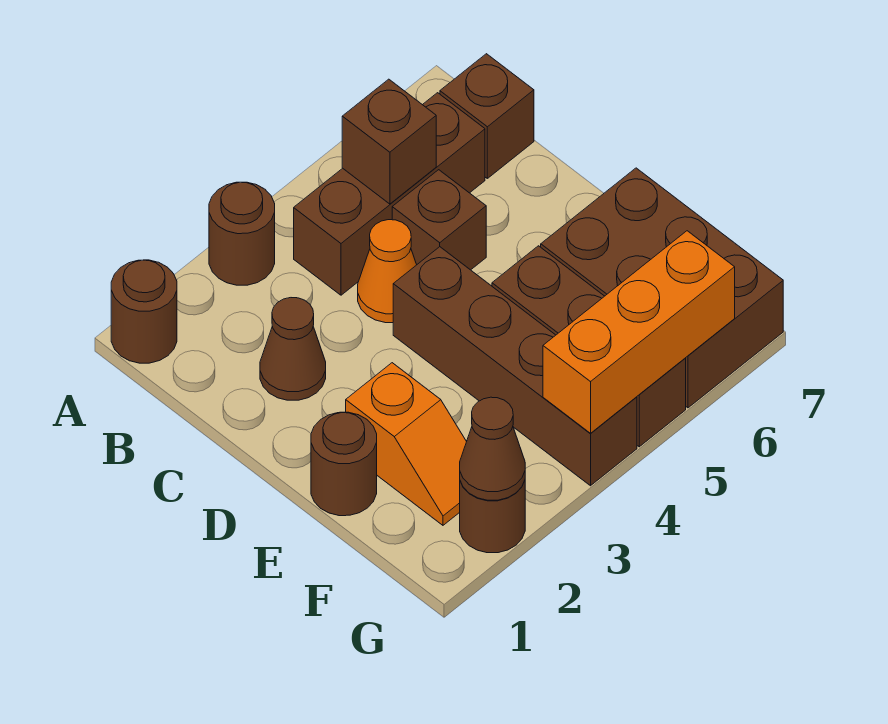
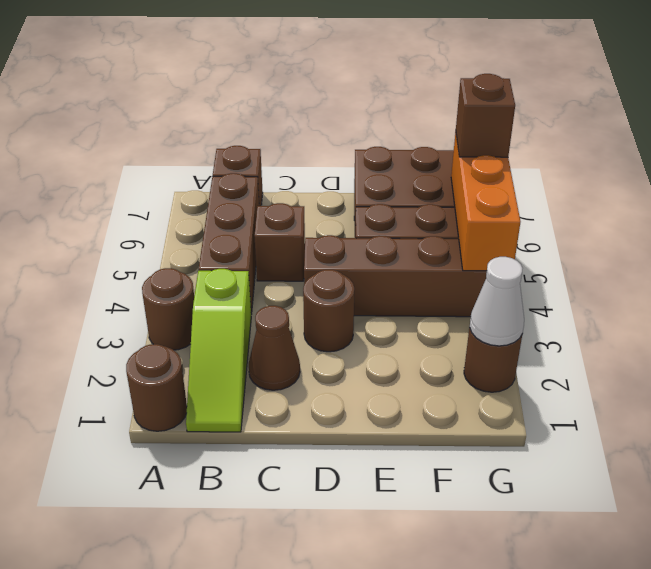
none -> lime 1x3 slope [186,269,251,432]
brown 1x1 brick [342,79,436,204] -> brown 1x1 brick moved to [456,74,515,157]
orange 1x1 cone [358,220,417,323] -> none
brown 1x1 round brick [311,412,377,516] -> brown 1x1 round brick moved to [303,270,354,352]
orange 1x2 slope [346,363,467,525] -> none
brown 1x1 cone [460,397,525,500] -> white 1x1 cone [470,257,524,346]

